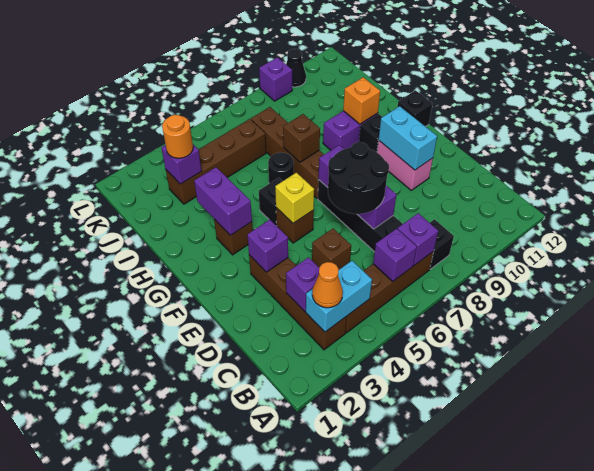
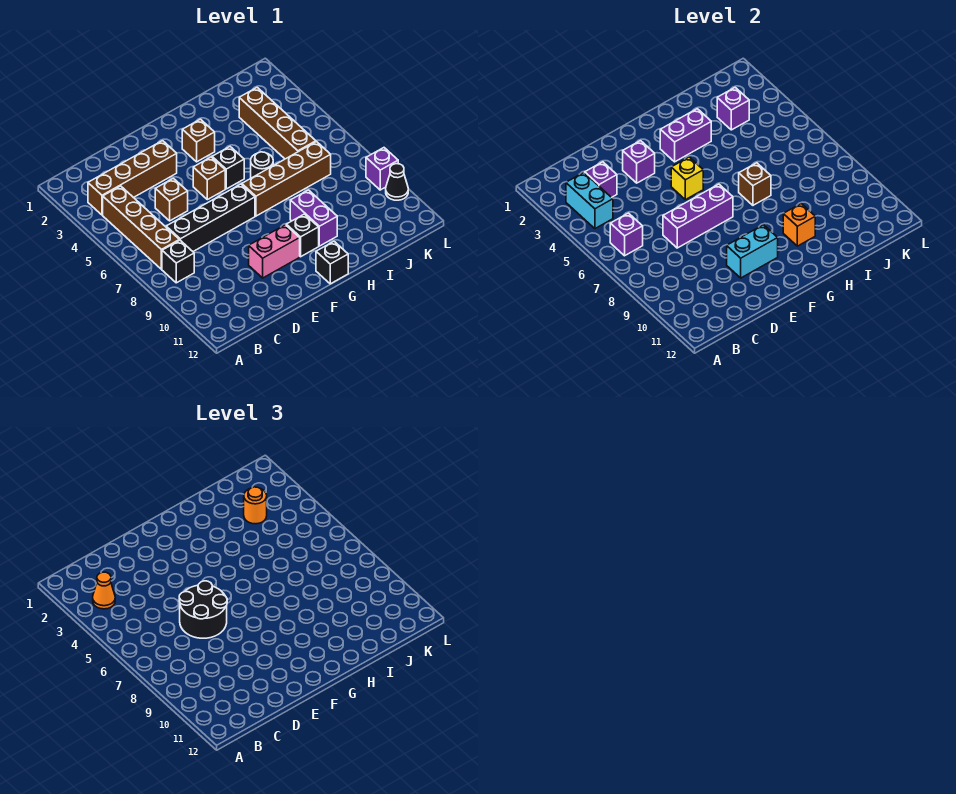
purple 1x1 brick [398,213,438,265] -> none

